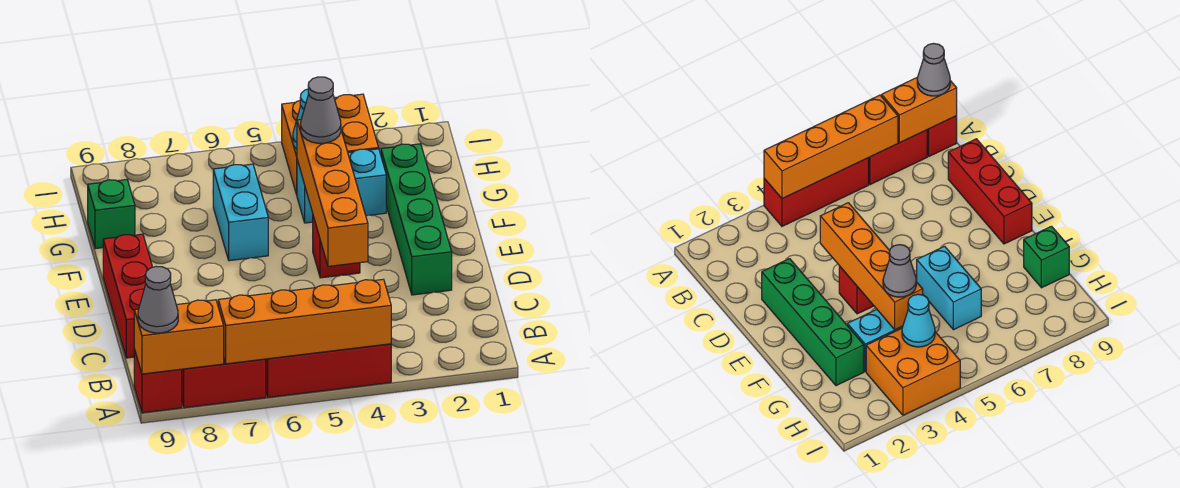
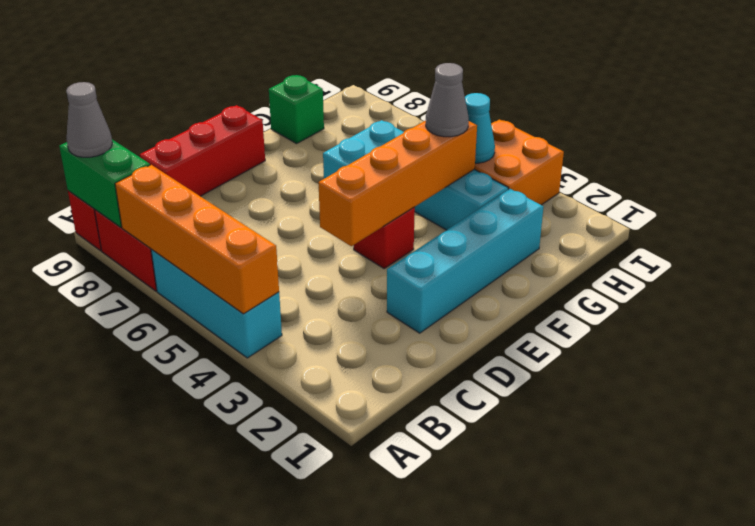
red 1x3 brick [266,344,391,397] -> cyan 1x3 brick [151,249,282,358]
orange 1x2 brick [134,300,224,374] -> green 1x2 brick [59,140,150,227]
green 1x4 brick [381,144,452,295] -> cyan 1x4 brick [387,189,543,333]

